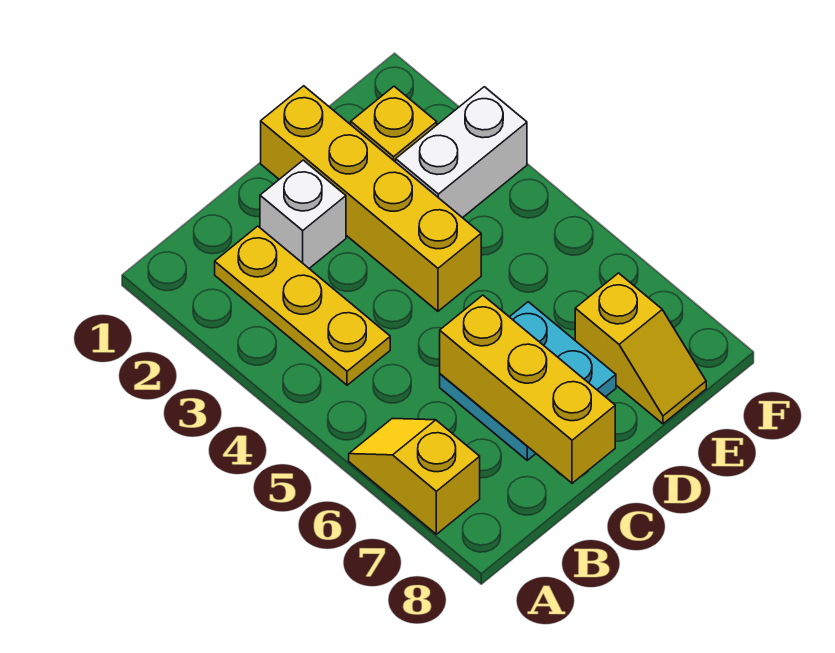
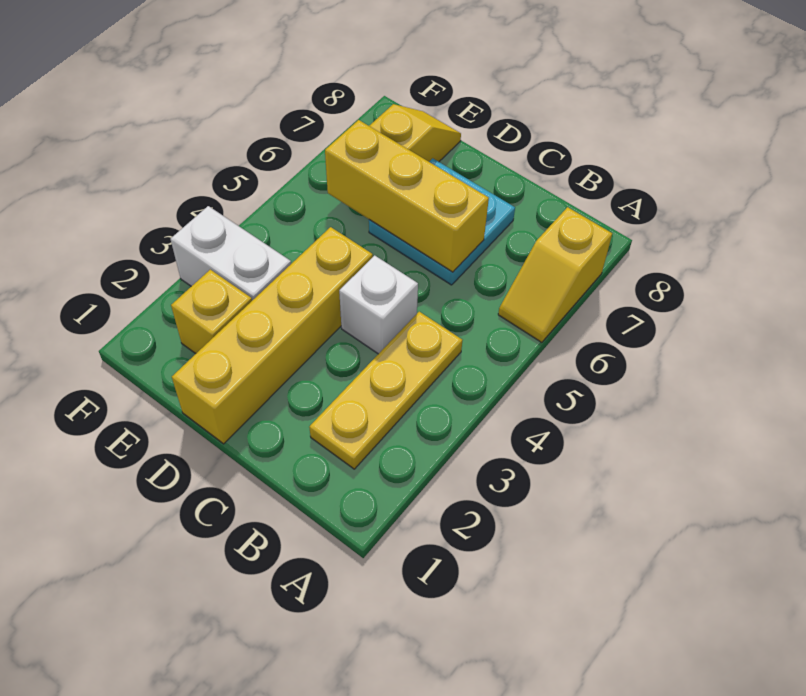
white 1x1 brick [260,160,346,268] -> white 1x1 brick moved to [339,255,418,354]
yellow 1x3 brick [440,295,615,483] -> yellow 1x3 brick turned to [325,120,489,272]

